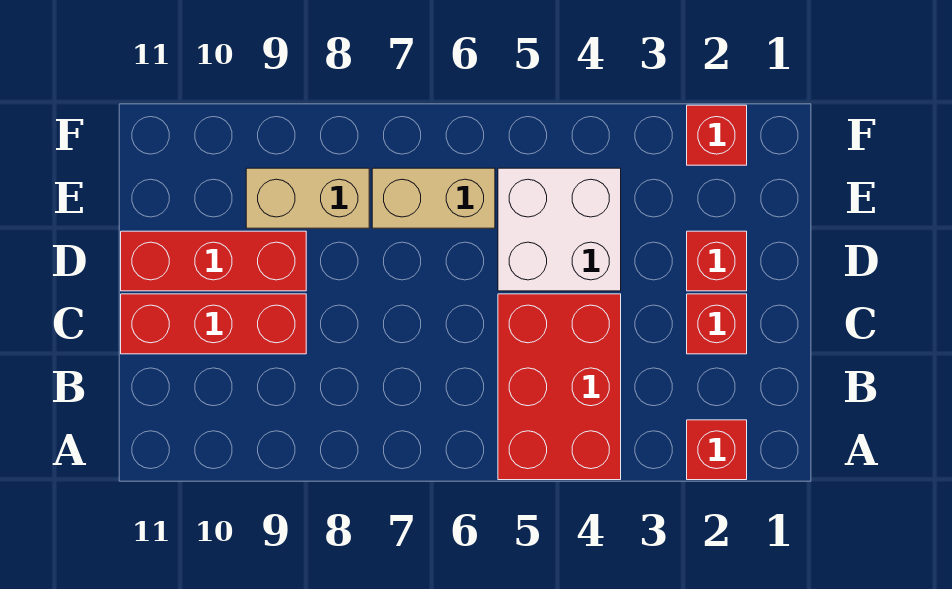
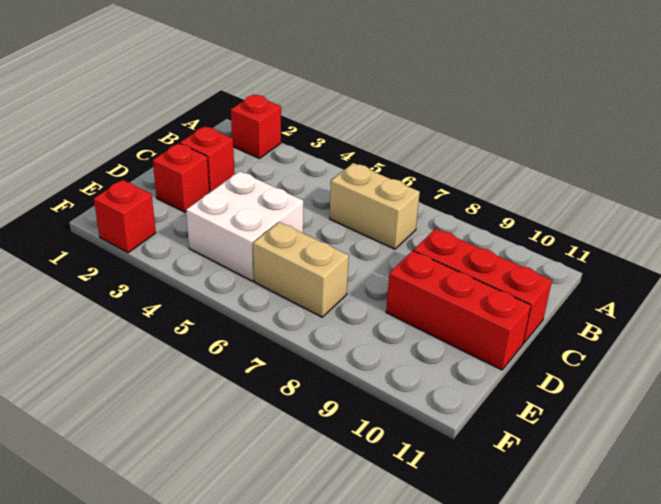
red 2x3 brick [498,294,621,480] -> none
tan 1x2 brick [246,168,369,228] -> tan 1x2 brick moved to [330,163,420,249]

